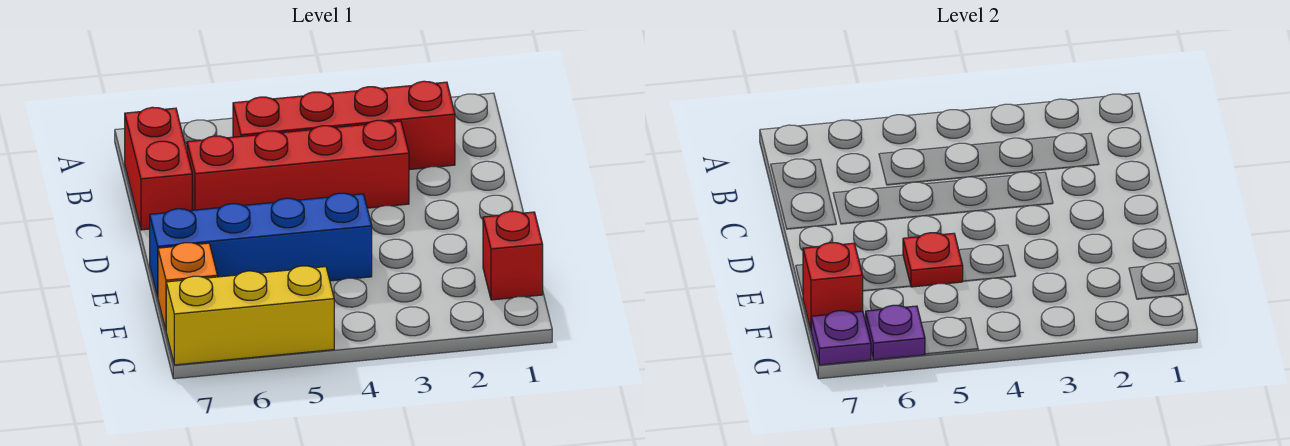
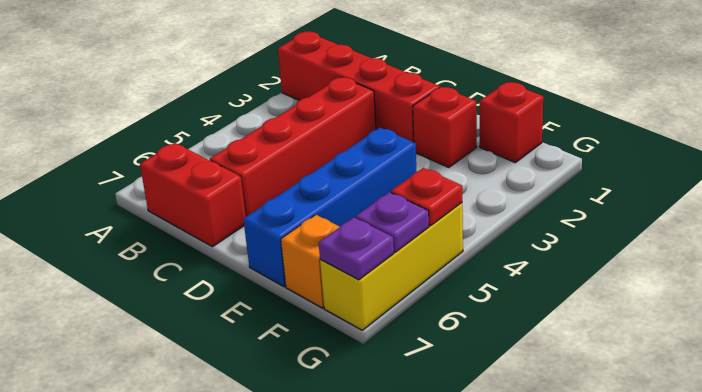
red 1x4 brick [233,81,455,170] -> red 1x4 brick turned to [278,32,440,142]
red 1x1 plate [903,233,963,287] -> red 1x1 plate moved to [391,168,462,226]
red 1x1 brick [803,243,863,329] -> red 1x1 brick moved to [413,87,477,168]

